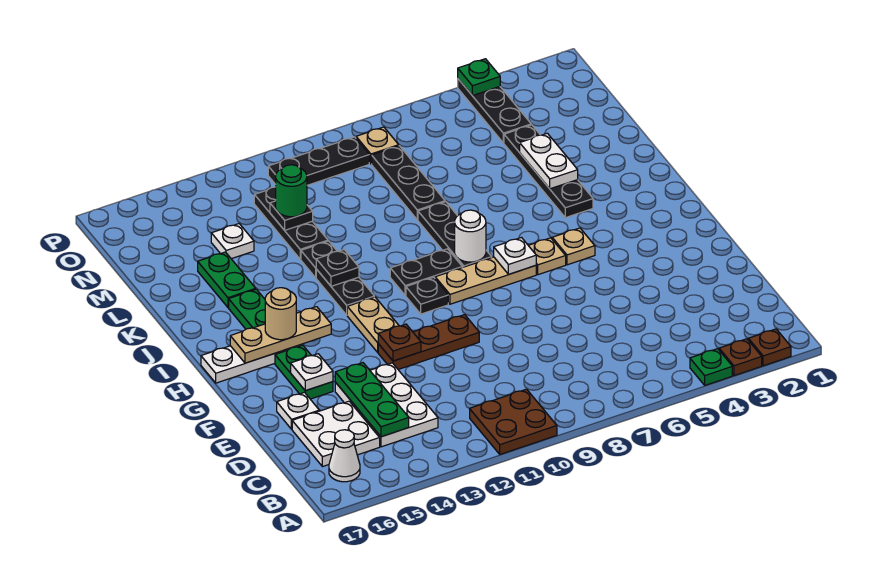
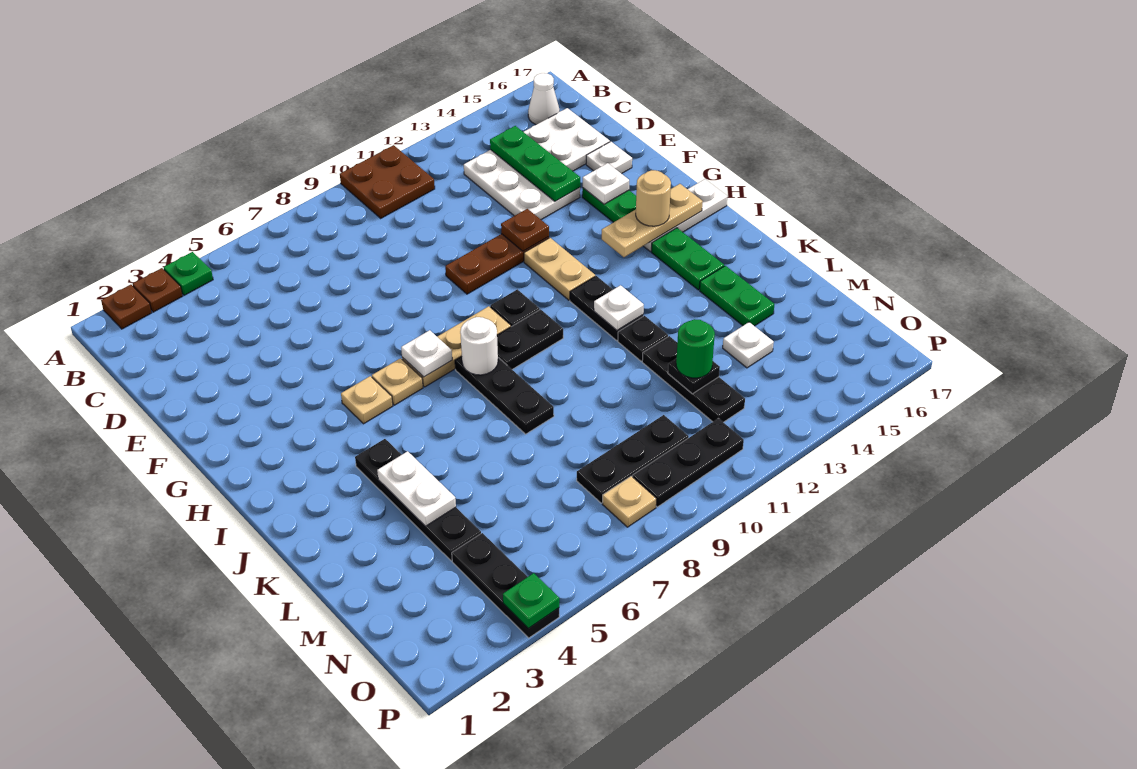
black 1x1 plate [316,250,359,286] -> white 1x1 plate [594,285,644,330]
black 1x3 plate [372,146,445,220] -> black 1x3 plate turned to [577,415,689,503]

